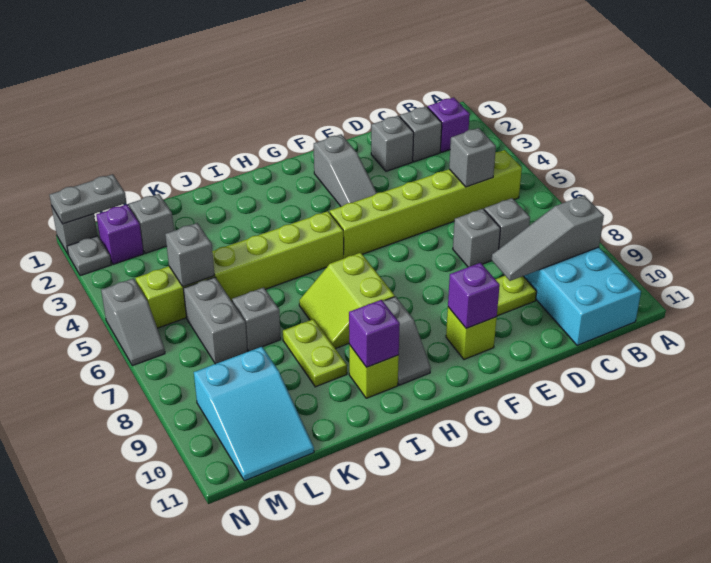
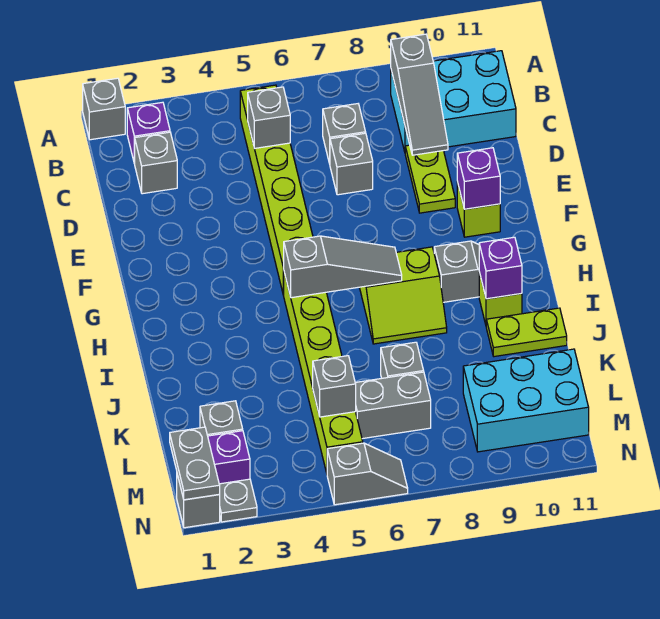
grey 1x1 brick [371,116,414,171] -> grey 1x1 brick moved to [83,78,125,140]
grey 1x3 slope [314,134,377,206] -> grey 1x3 slope moved to [283,236,402,298]
lime 1x2 plate [283,319,347,387] -> lime 1x2 plate moved to [486,308,567,357]
cyan 2x3 slope [194,347,314,481] -> cyan 2x3 brick [463,349,589,452]

